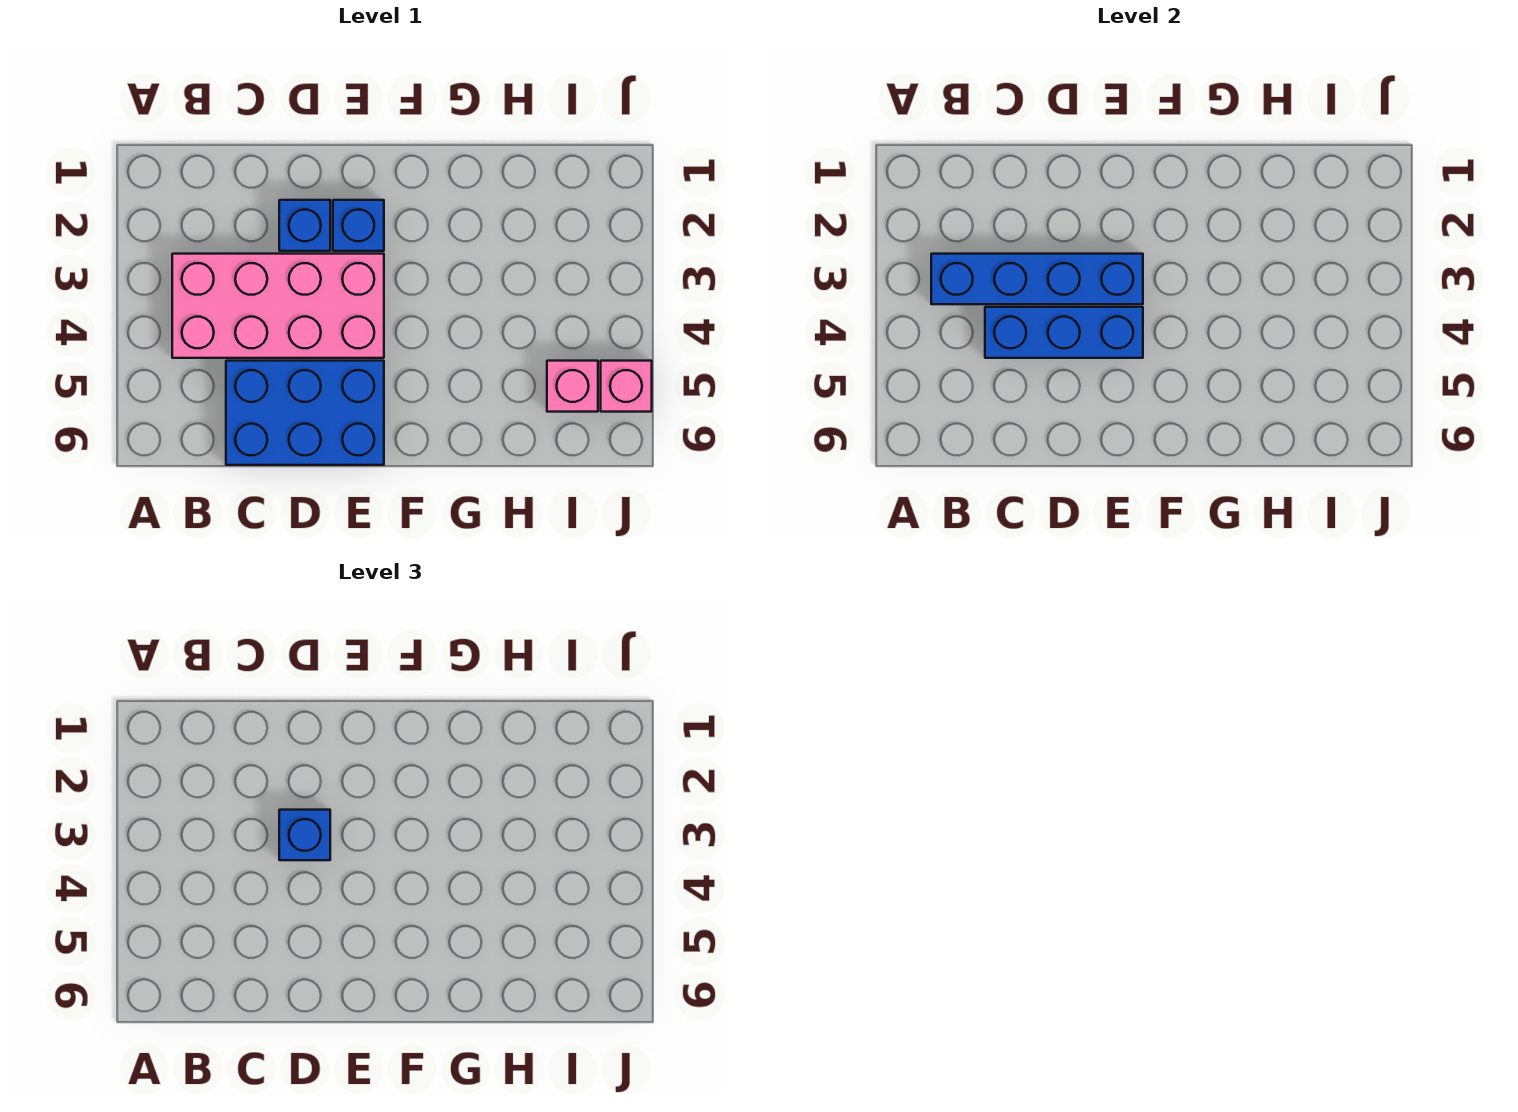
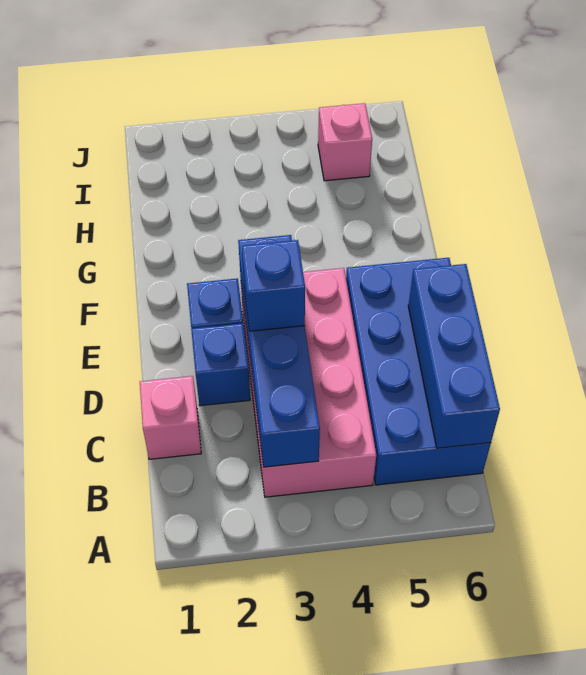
blue 1x3 brick [985,307,1143,358] -> blue 1x3 brick moved to [408,264,500,448]
blue 2x3 brick [226,361,384,465] -> blue 2x4 brick [346,258,491,485]
pink 1x1 brick [601,361,652,412] -> pink 1x1 brick moved to [140,376,201,459]

